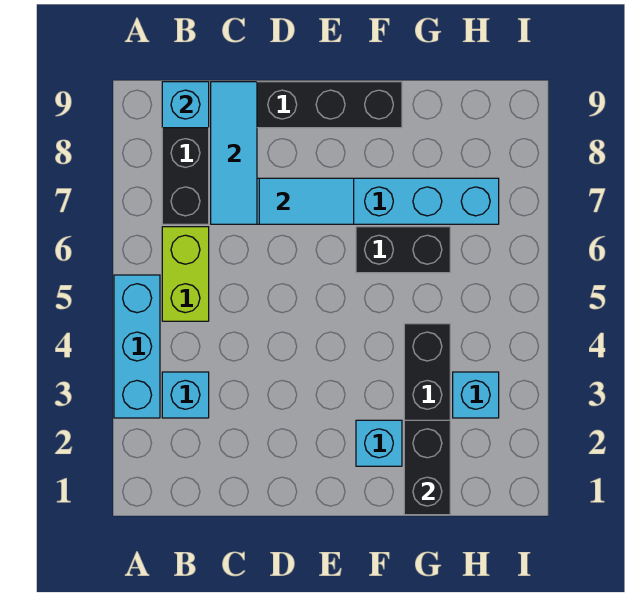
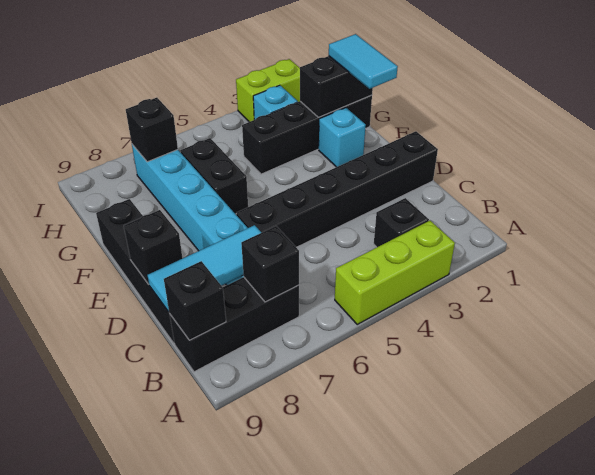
cyan 1x3 brick [114,275,160,418] -> lime 1x3 brick [335,221,455,324]
cyan 1x1 brick [162,372,209,418] -> black 1x1 brick [374,198,429,247]
lime 1x2 brick [162,227,209,321] -> lime 1x2 brick moved to [236,59,300,122]
none -> black 1x1 brick [241,226,299,302]
cyan 1x1 brick [162,82,209,128] -> black 1x1 brick [164,261,226,340]
none -> black 1x6 brick [236,131,438,247]
cyan 1x2 tile [259,178,354,224] -> cyan 1x2 tile moved to [329,34,398,89]
none -> black 1x1 brick [124,210,183,285]
none -> black 1x1 brick [126,98,178,162]

